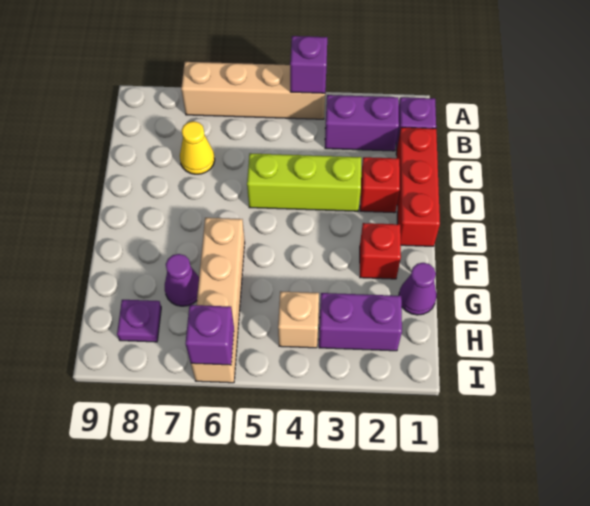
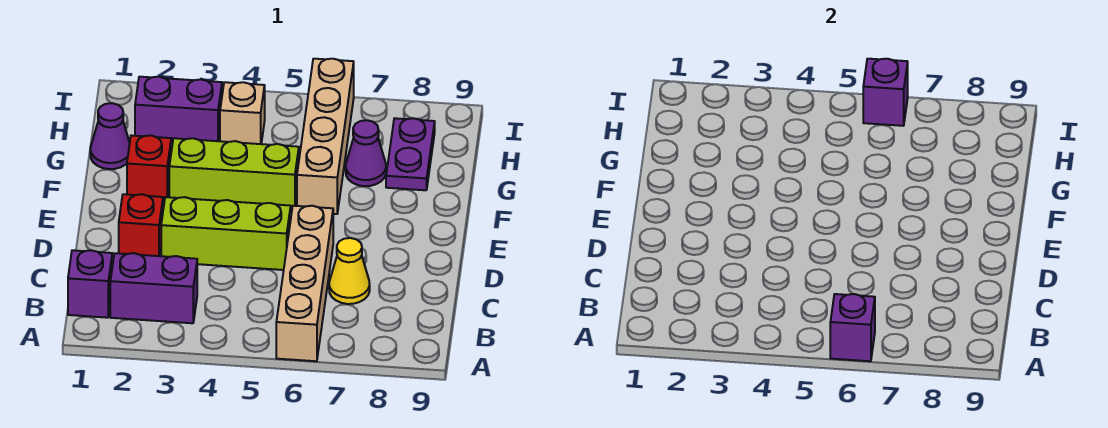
tan 1x4 brick [181,62,325,119] -> tan 1x4 brick turned to [276,206,333,361]
purple 1x1 brick [290,36,327,93] -> purple 1x1 brick moved to [830,294,875,361]
red 1x3 brick [396,127,440,246] -> none
none -> lime 1x3 brick [169,138,299,211]
purple 1x1 plate [117,300,161,342] -> purple 1x2 plate [386,118,435,190]

